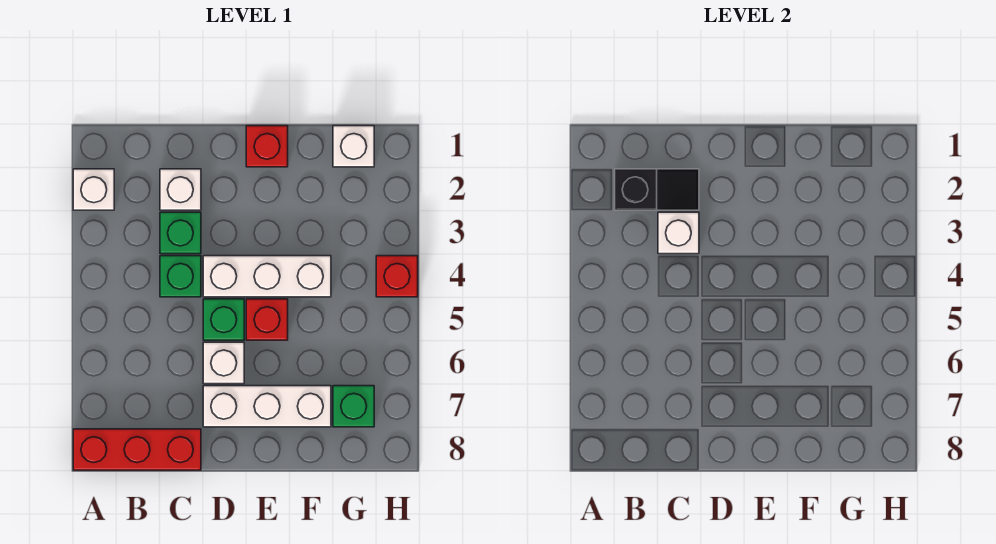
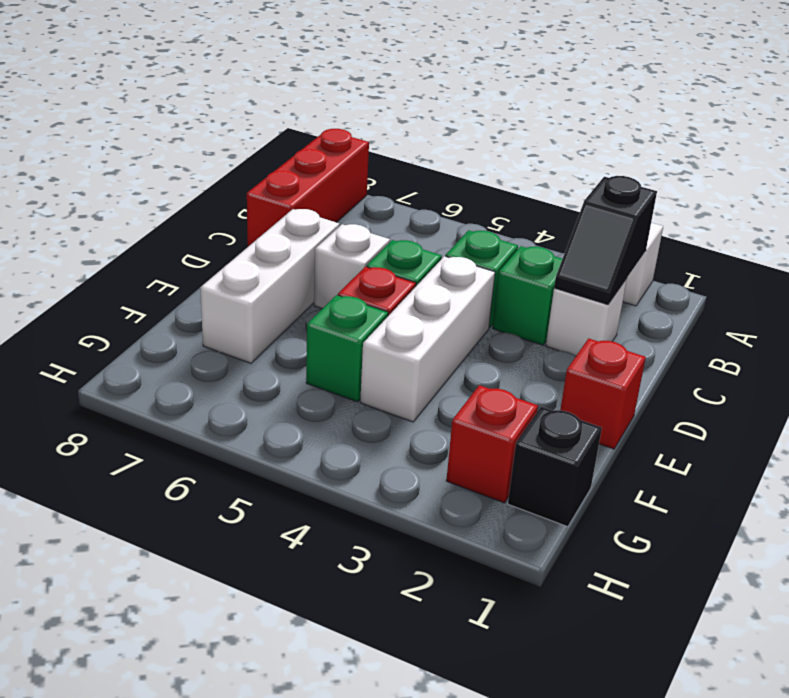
white 1x1 brick [658,212,699,254] -> none
white 1x1 brick [333,126,374,167] -> black 1x1 brick [508,407,602,527]
green 1x1 brick [333,386,374,427] -> green 1x1 brick moved to [306,295,388,402]
red 1x1 brick [376,256,418,297] -> red 1x1 brick moved to [446,385,538,503]

